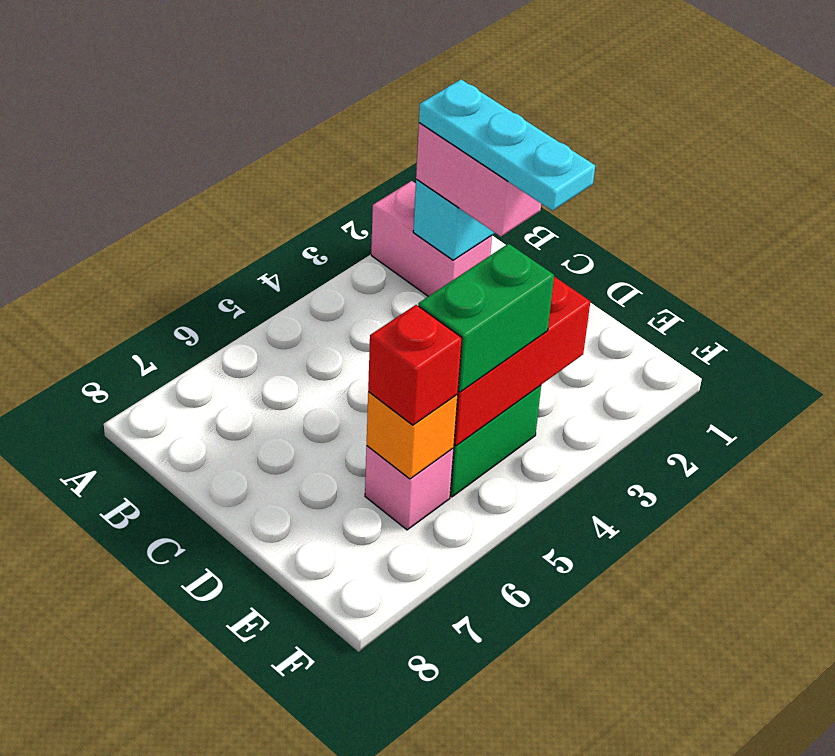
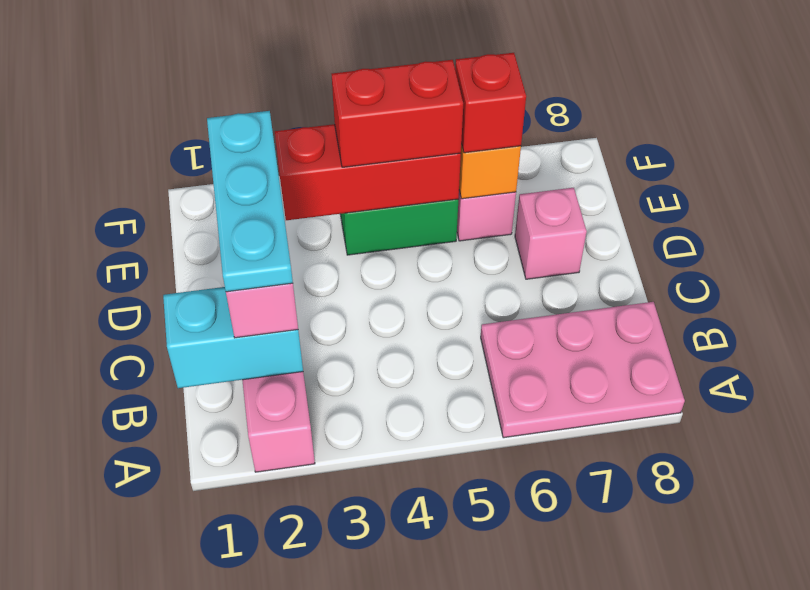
none -> pink 2x3 plate [481,302,685,438]
none -> pink 1x1 brick [515,188,587,279]
green 1x2 brick [418,244,554,392] -> red 1x2 brick [332,60,463,167]

